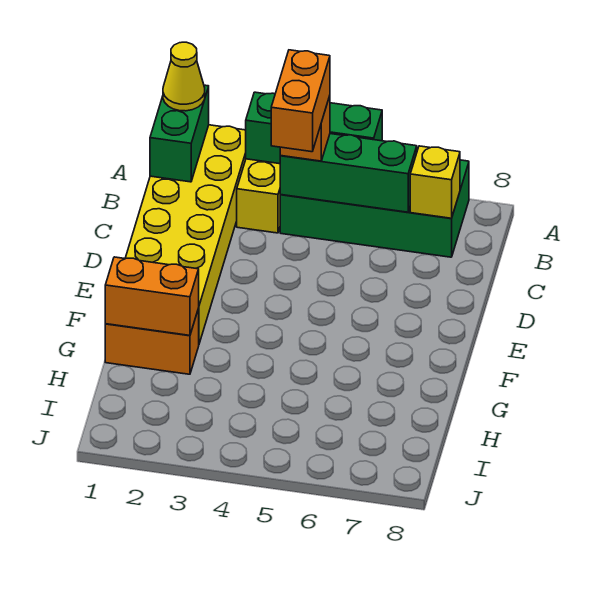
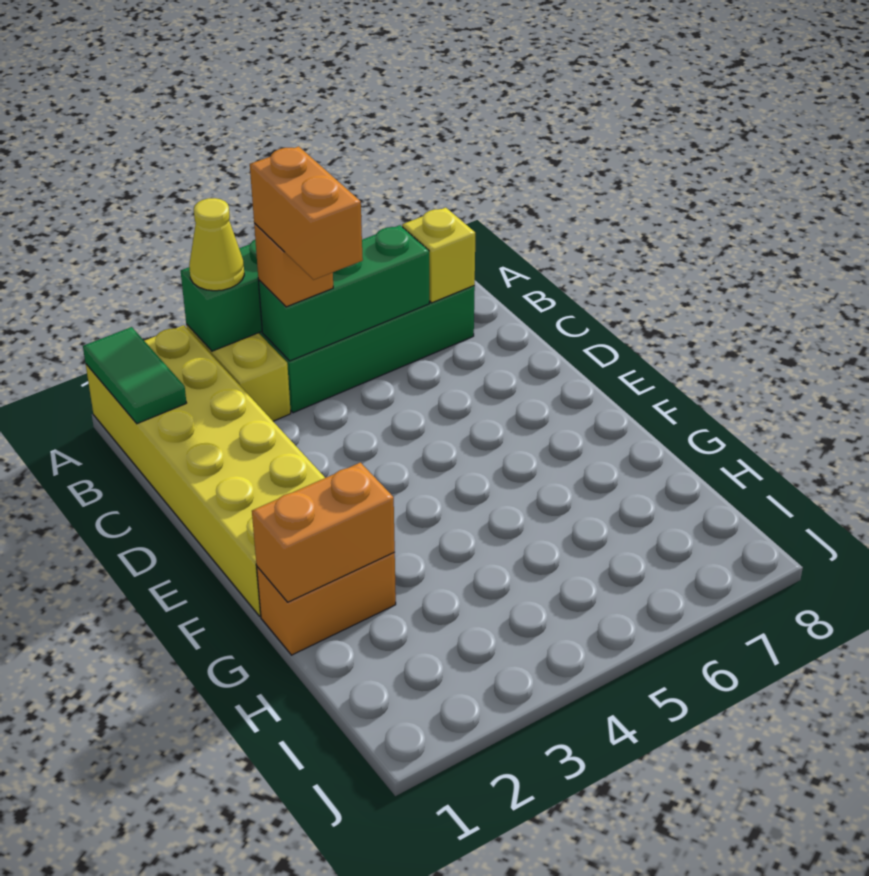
green 1x2 brick [150,85,209,182] -> green 1x2 tile [83,327,186,424]
yellow 1x1 cone [163,42,205,111] -> yellow 1x1 cone moved to [189,198,244,291]

